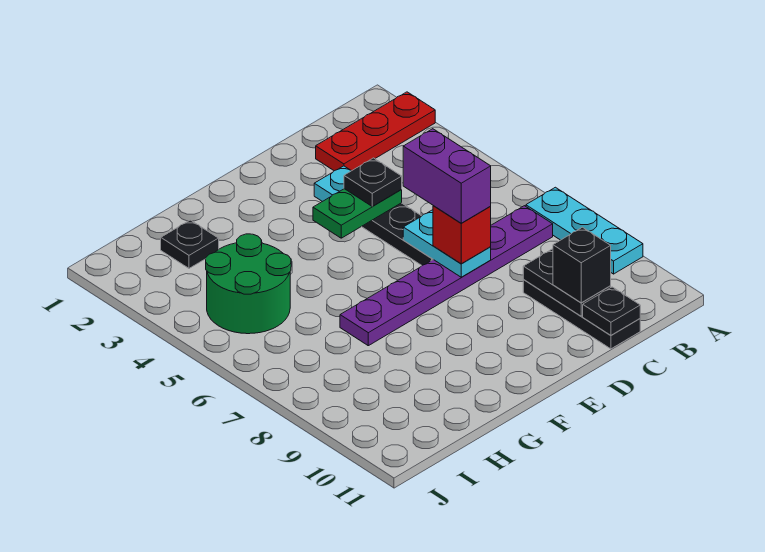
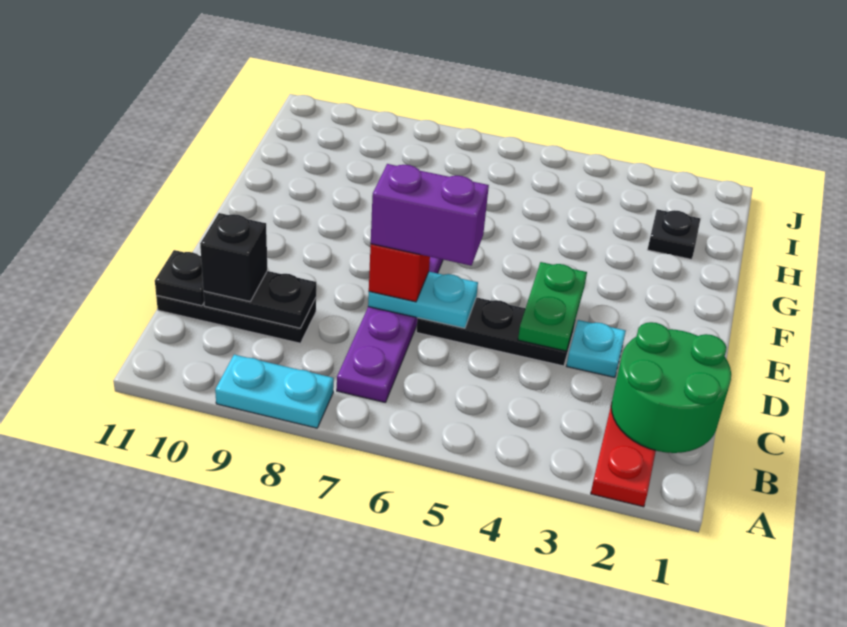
cyan 1x3 plate [526,187,643,274] -> cyan 1x2 plate [215,355,334,428]
black 1x1 plate [344,158,402,206] -> none
green 2x2 round brick [206,234,291,334] -> green 2x2 round brick moved to [611,322,731,453]

